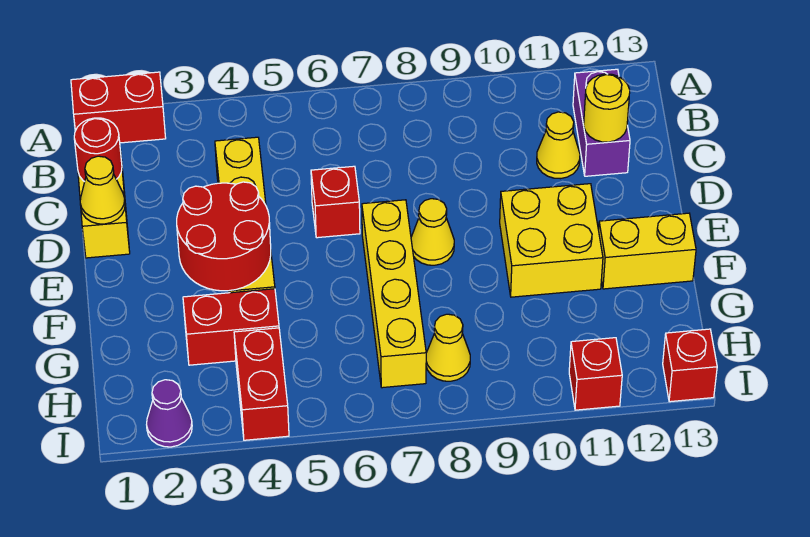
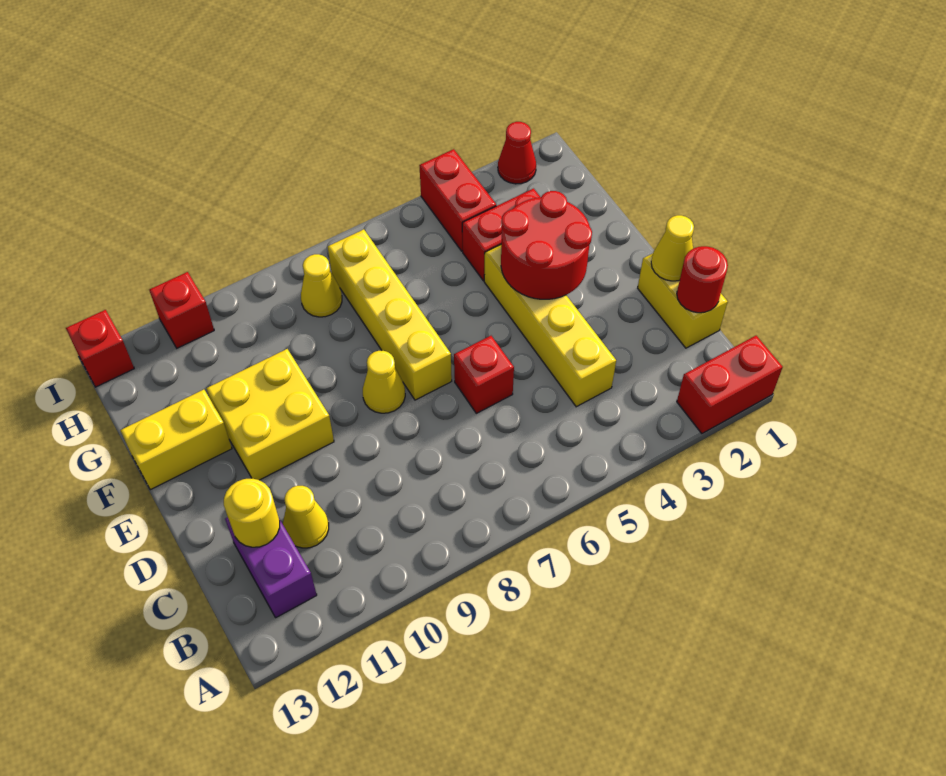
purple 1x1 cone [147,380,192,447] -> red 1x1 cone [498,122,536,184]

